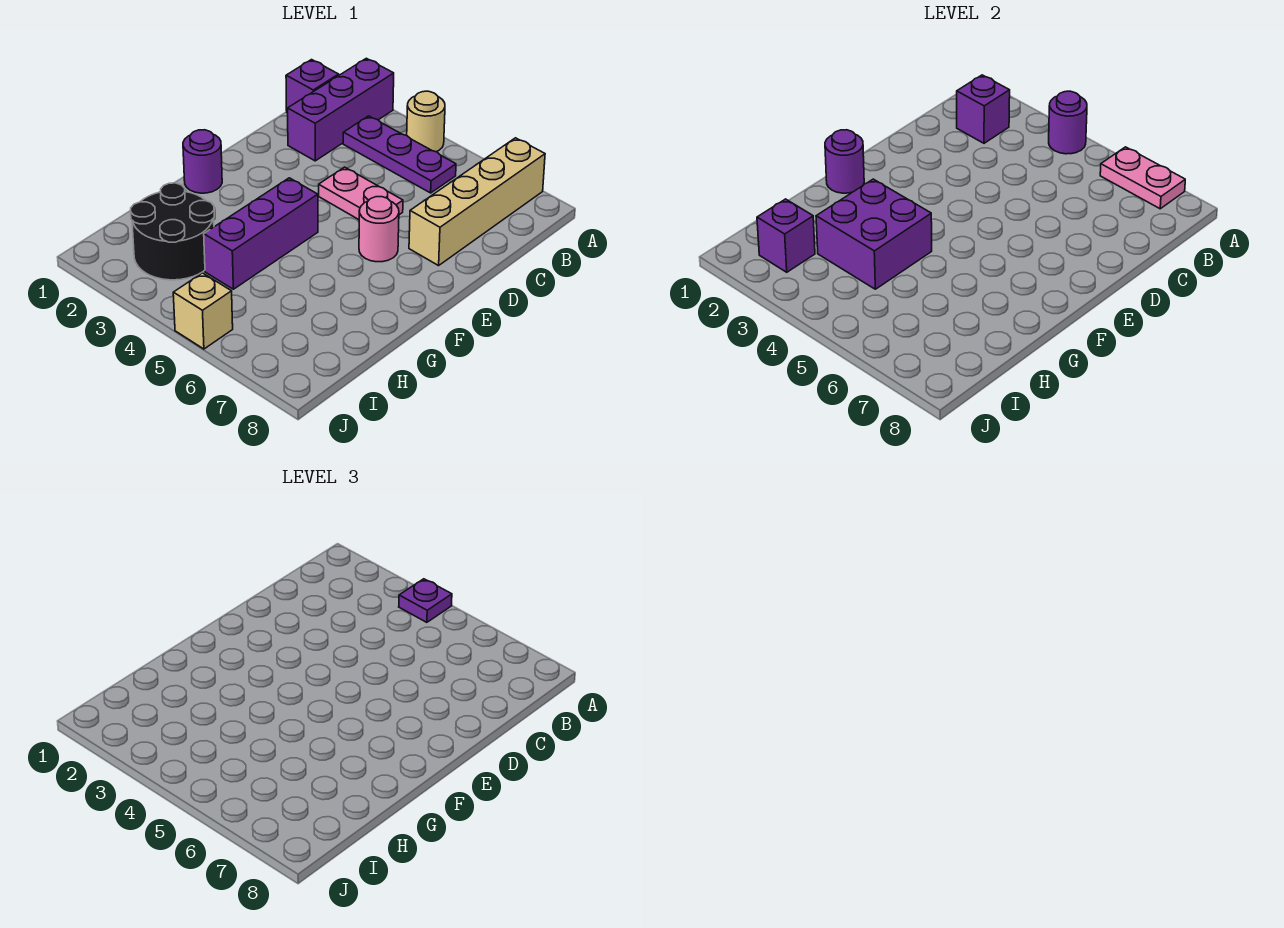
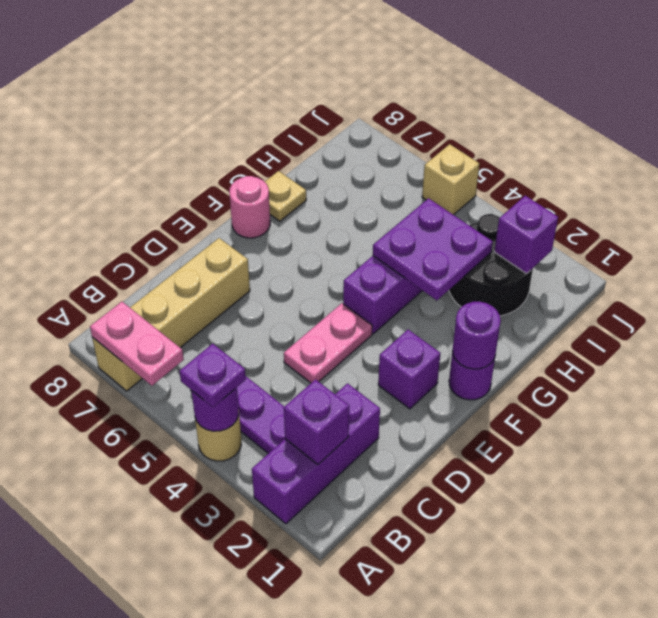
purple 1x1 brick [286,60,339,113] -> purple 1x1 brick moved to [378,330,440,409]
pink 1x2 plate [319,167,403,220] -> pink 1x2 plate turned to [284,303,372,383]
pink 1x1 round brick [359,197,399,262] -> pink 1x1 round brick moved to [229,176,270,238]
purple 2x2 brick [816,179,932,289] -> purple 2x2 plate [373,198,493,300]
none -> tan 1x1 plate [265,171,306,221]

